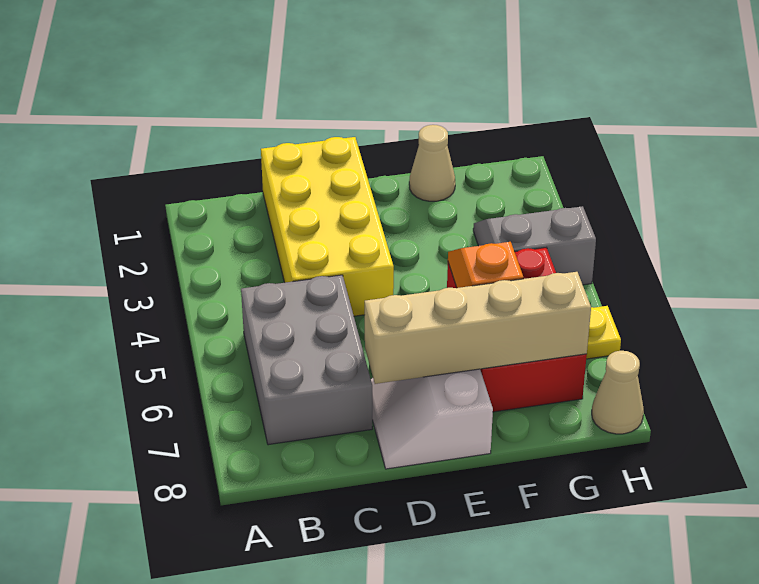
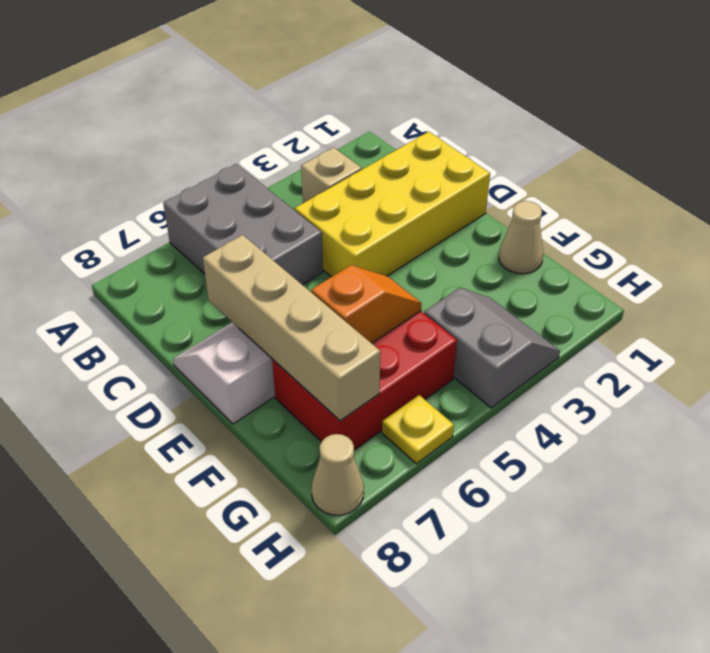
none -> tan 1x1 brick [301,147,362,203]
grey 2x3 brick [241,275,372,445] -> grey 2x3 brick turned to [163,164,323,285]

